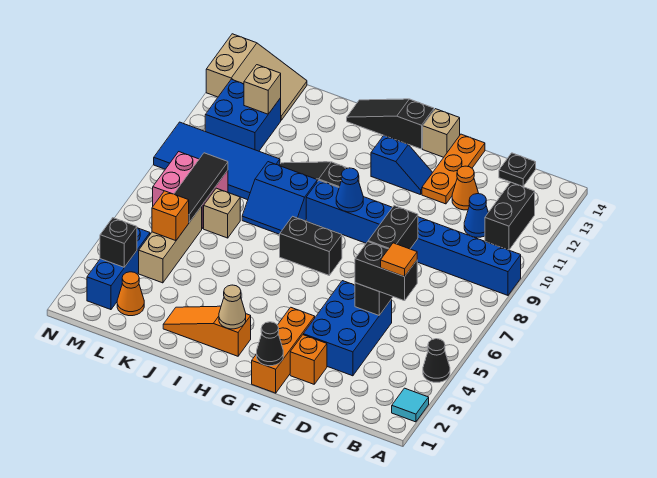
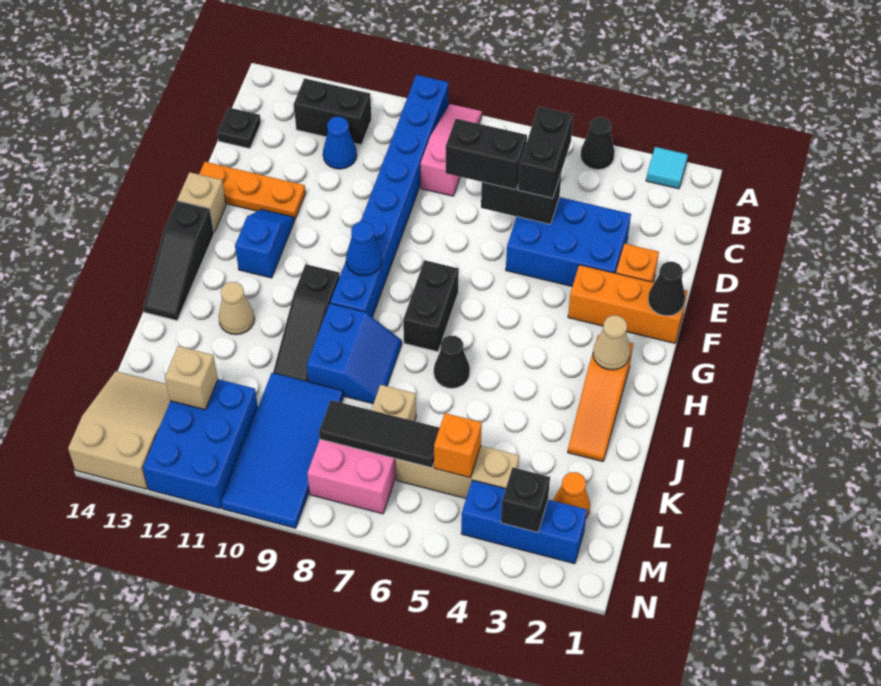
none -> pink 1x3 slope [420,104,482,196]
orange 1x1 tile [381,243,417,277] -> none
orange 1x1 cone [452,166,479,210] -> none
none -> black 1x1 cone [434,336,470,388]
none -> tan 1x1 cone [218,282,255,335]
blue 2x2 brick [205,79,281,151] -> blue 2x3 brick [143,379,258,509]

